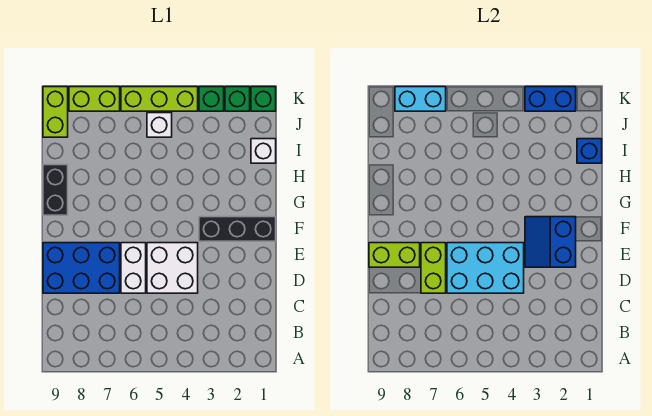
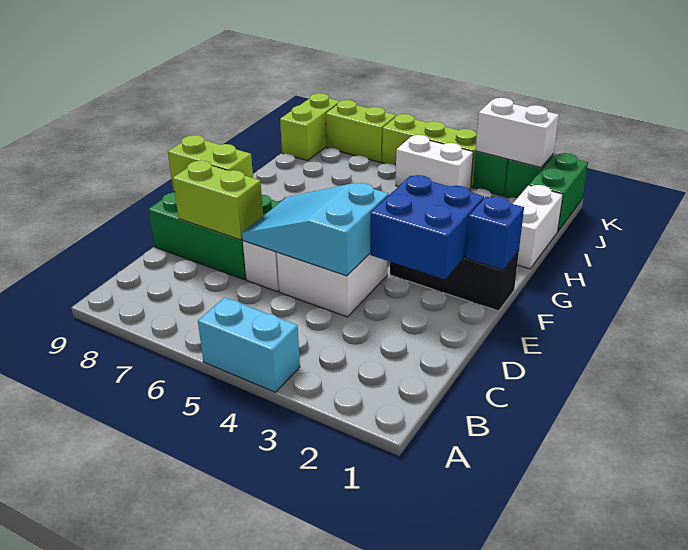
cyan 2x3 brick [447,243,524,293] -> cyan 2x3 slope [242,183,389,276]
blue 2x3 brick [43,243,120,293] -> green 2x3 brick [148,191,280,280]
lime 1x2 brick [421,243,446,293] -> lime 1x2 brick turned to [173,160,263,240]
blue 2x2 slope [525,217,576,267] -> blue 2x2 brick [370,175,484,279]
black 1x2 brick [43,165,68,215] -> none
white 1x1 brick [251,139,276,163] -> white 1x2 brick [513,185,563,269]
blue 1x1 brick [577,139,602,163] -> blue 1x1 brick moved to [466,197,524,270]
white 1x1 brick [147,113,172,137] -> white 1x2 brick [396,135,473,189]
green 1x1 brick [251,87,276,111] -> green 1x2 brick [529,153,588,231]
blue 1x2 brick [525,87,576,111] -> white 1x2 brick [476,98,559,167]
cyan 1x2 brick [395,87,446,111] -> cyan 1x2 brick moved to [198,298,300,392]

